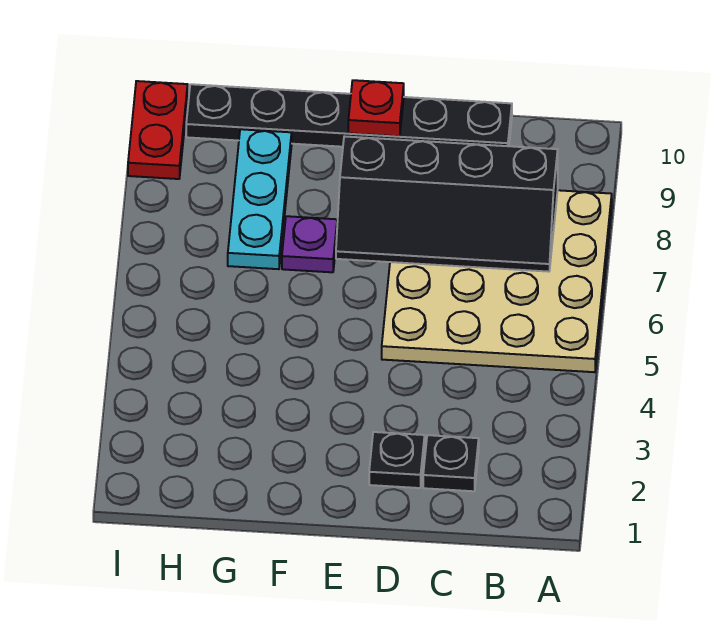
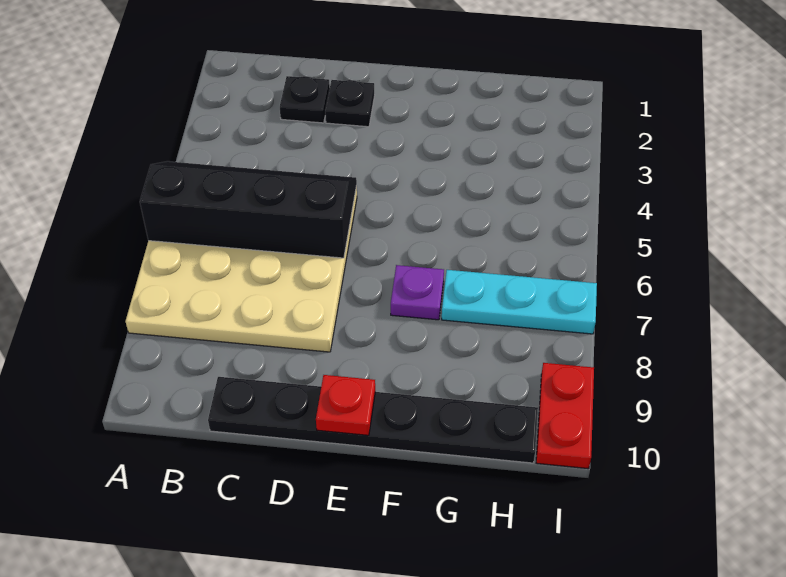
black 2x4 slope [336,136,558,272] -> black 2x4 slope moved to [140,161,357,258]
cyan 1x3 plate [228,129,292,269] -> cyan 1x3 plate turned to [442,270,597,334]

